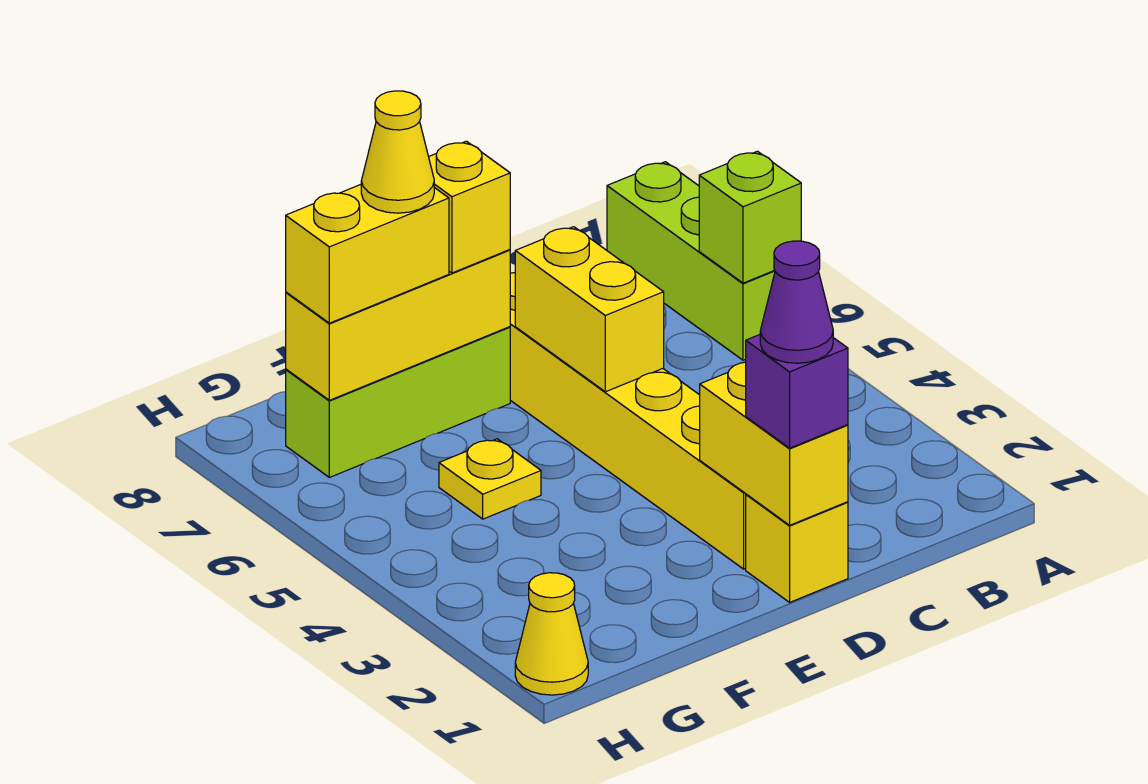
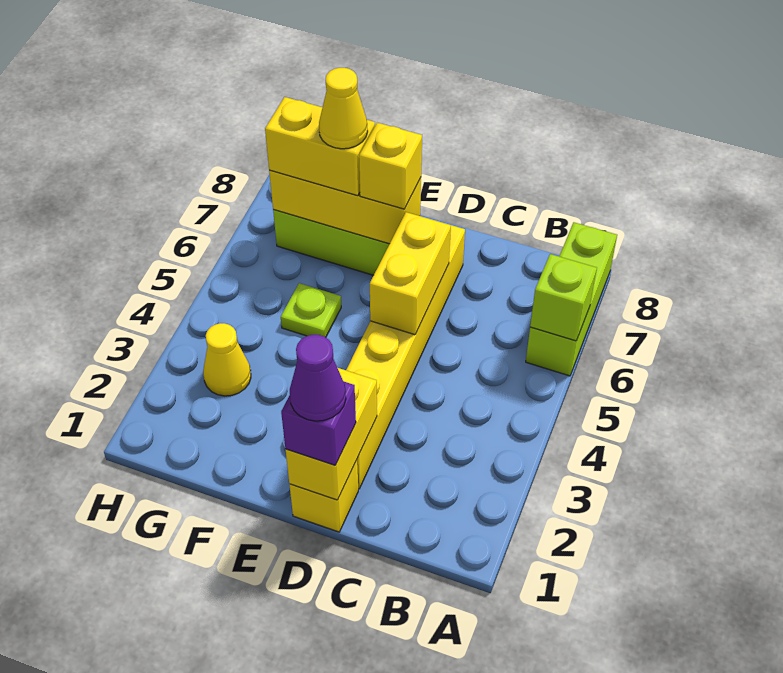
yellow 1x1 plate [439,439,541,519] -> lime 1x1 plate [281,283,341,337]
yellow 1x1 cone [515,573,588,695] -> yellow 1x1 cone moved to [203,323,251,396]

